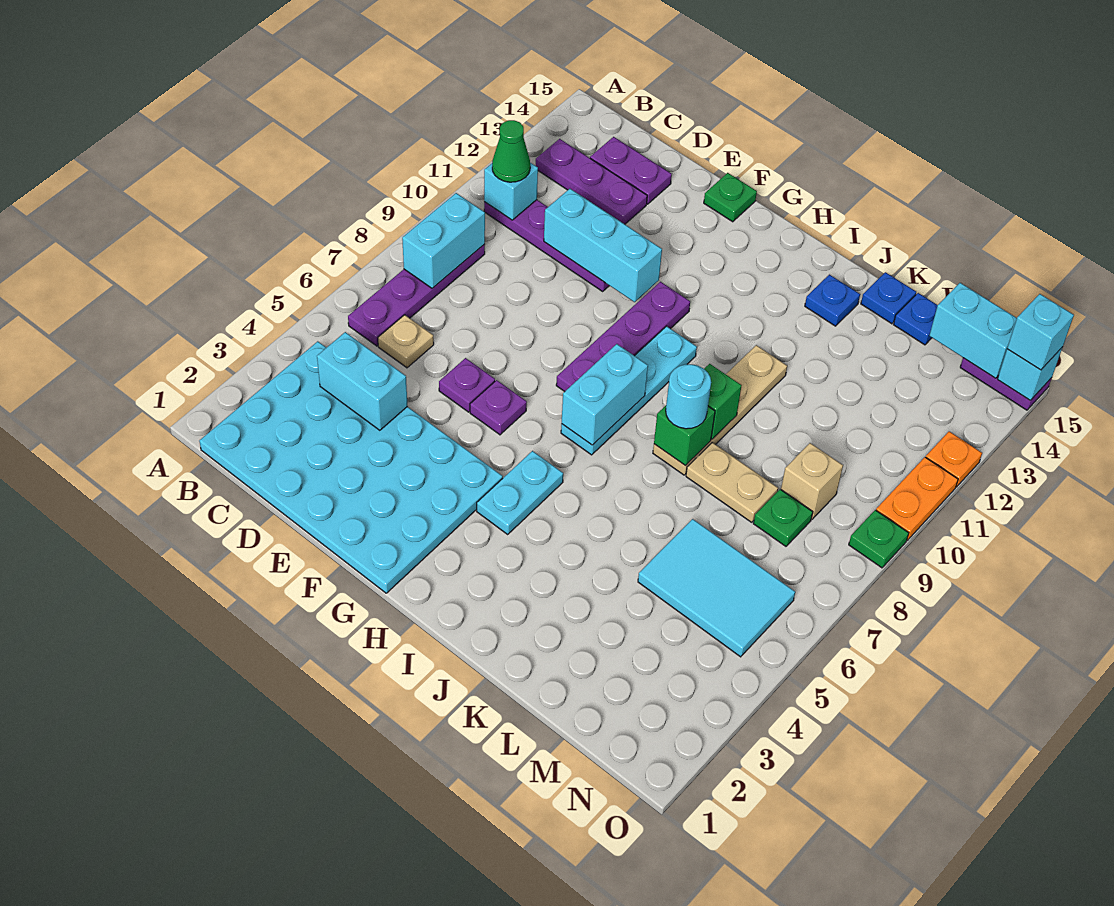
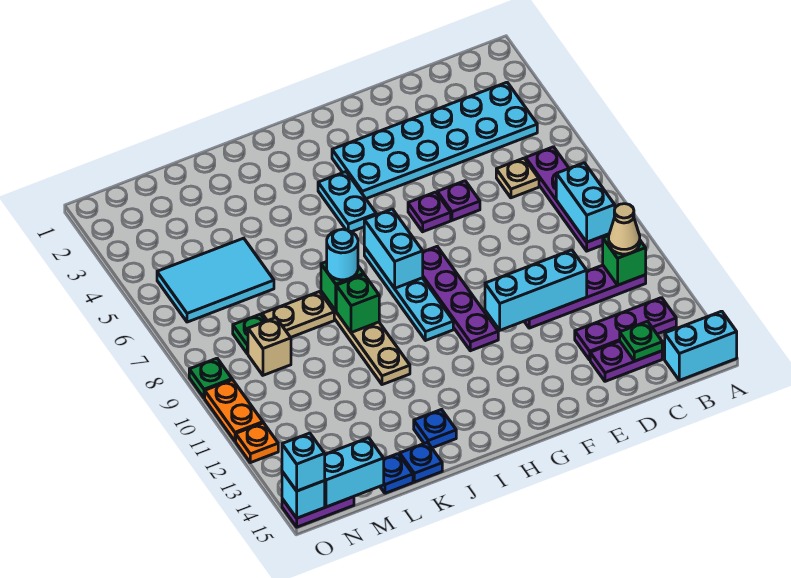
cyan 4x6 plate [199,341,503,593] -> cyan 2x6 plate [332,82,537,199]
cyan 1x1 brick [484,163,538,220] -> green 1x1 brick [603,236,646,285]
green 1x1 cone [492,120,530,182] -> tan 1x1 cone [609,204,640,254]
cyan 1x2 brick [317,332,407,430] -> cyan 1x2 brick moved to [665,311,737,380]
green 1x1 plate [704,173,757,222] -> green 1x1 plate moved to [620,321,662,361]

